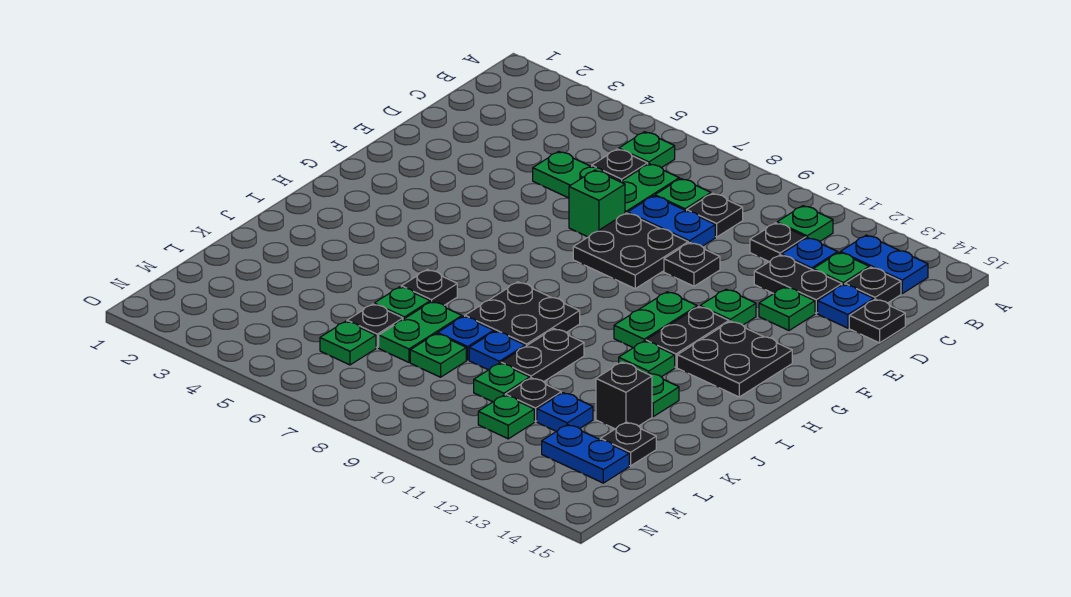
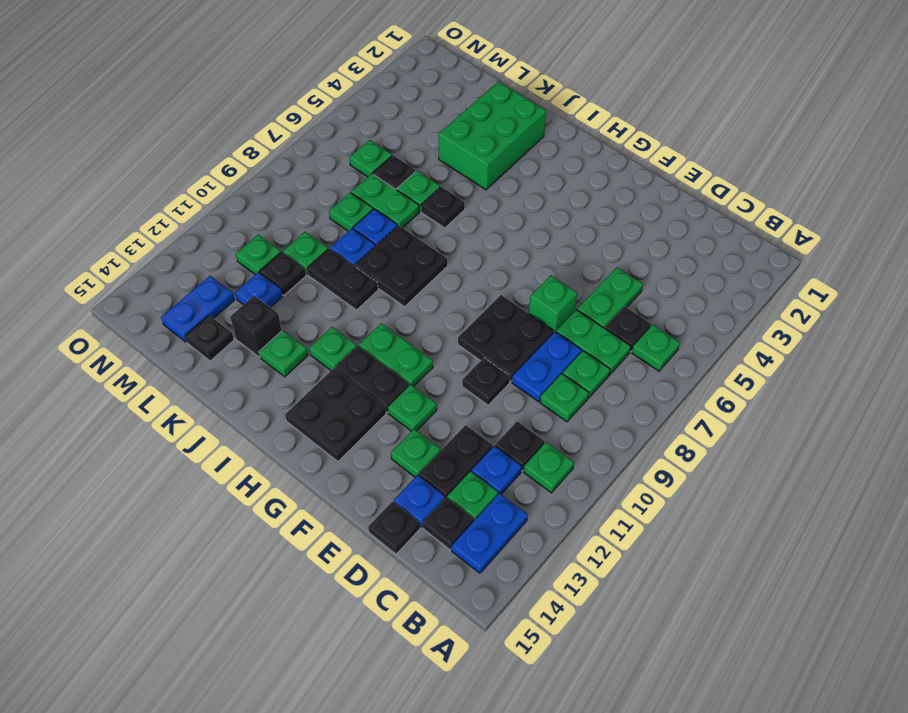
black 1x1 plate [687,193,743,237] -> green 1x1 plate [540,374,589,422]
none -> green 2x3 brick [438,82,546,190]

